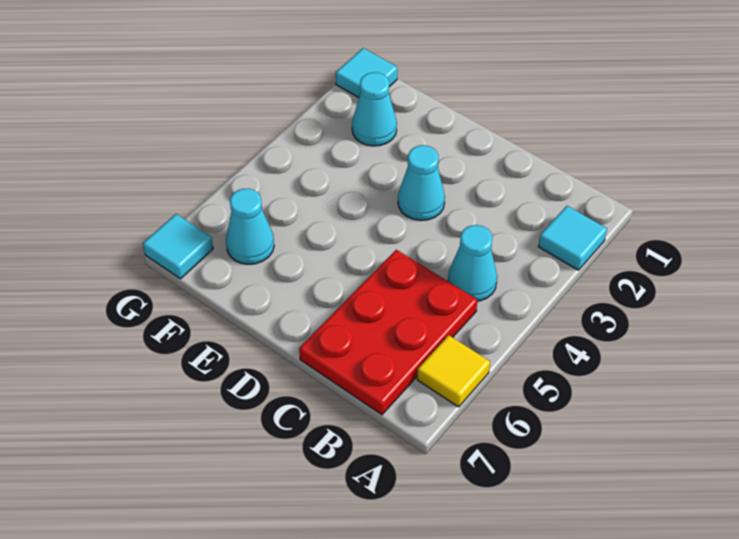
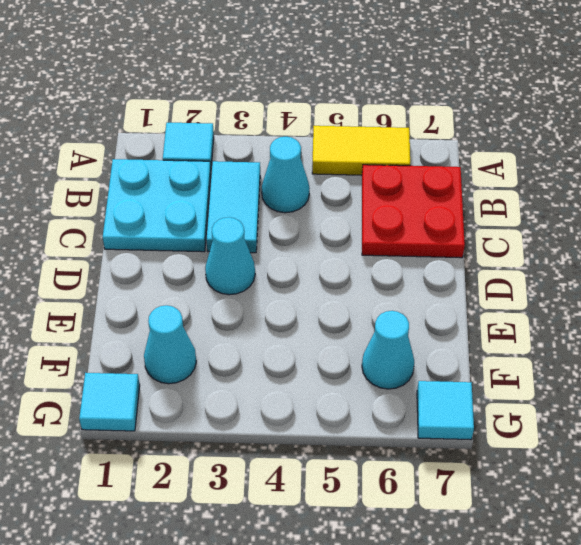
yellow 1x1 tile [417,335,490,407] -> yellow 1x2 tile [312,126,410,175]
none -> cyan 2x2 plate [103,159,211,252]
none -> cyan 1x2 tile [206,161,260,253]
red 2x3 plate [299,250,478,415] -> red 2x2 plate [362,165,465,258]

